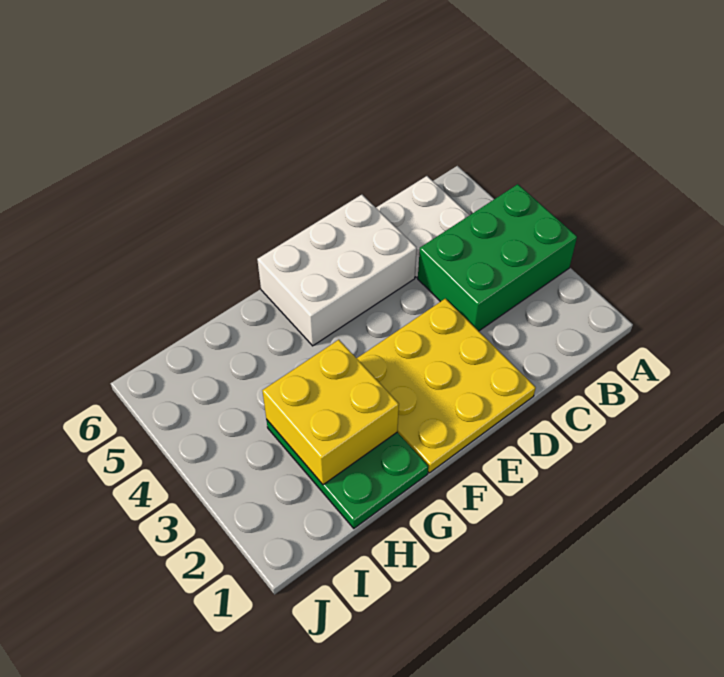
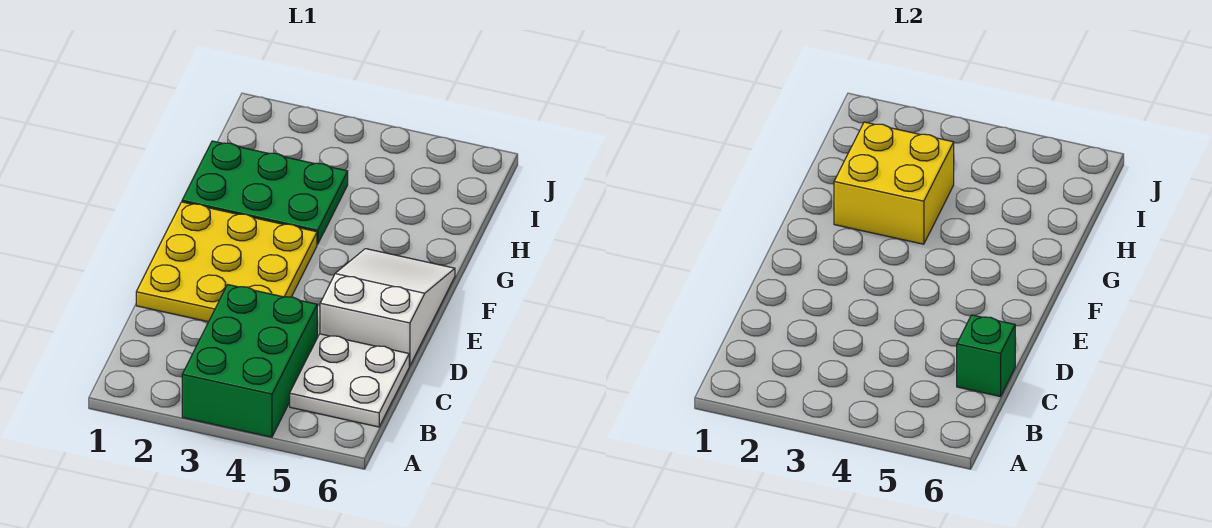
none -> green 1x1 brick [957,315,1015,397]
white 2x3 brick [257,195,417,346] -> white 2x3 slope [320,249,455,366]

